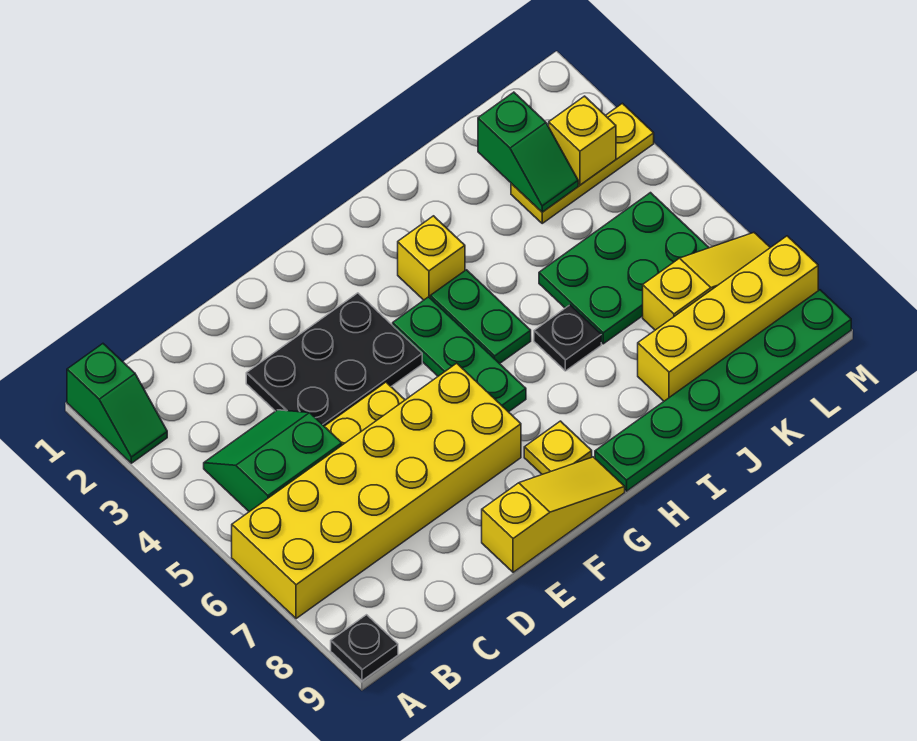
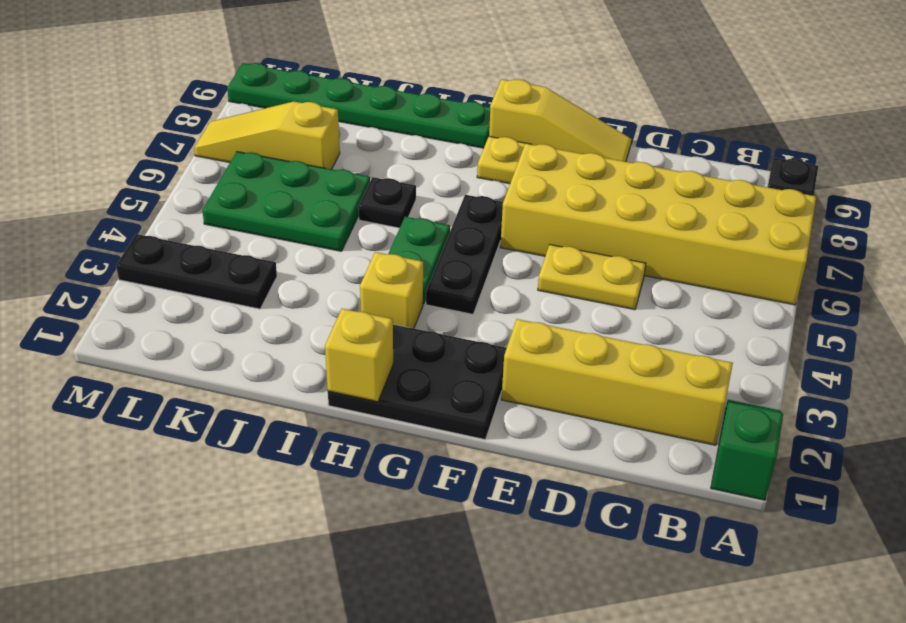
green 2x2 slope [204,410,342,512] -> none
black 2x3 plate [246,293,422,426] -> black 2x3 plate moved to [328,324,507,439]
yellow 1x3 slope [482,457,625,572] -> yellow 1x3 slope turned to [489,79,631,162]
green 1x3 plate [393,297,526,412] -> black 1x3 plate [426,195,503,314]
yellow 1x4 brick [638,236,818,401] -> yellow 1x4 brick moved to [502,319,733,445]
green 1x2 slope [478,92,578,212] -> none
yellow 1x3 plate [511,103,654,223] -> black 1x3 plate [116,234,277,309]
yellow 1x1 brick [549,96,616,185] -> yellow 1x1 brick moved to [325,309,393,402]

